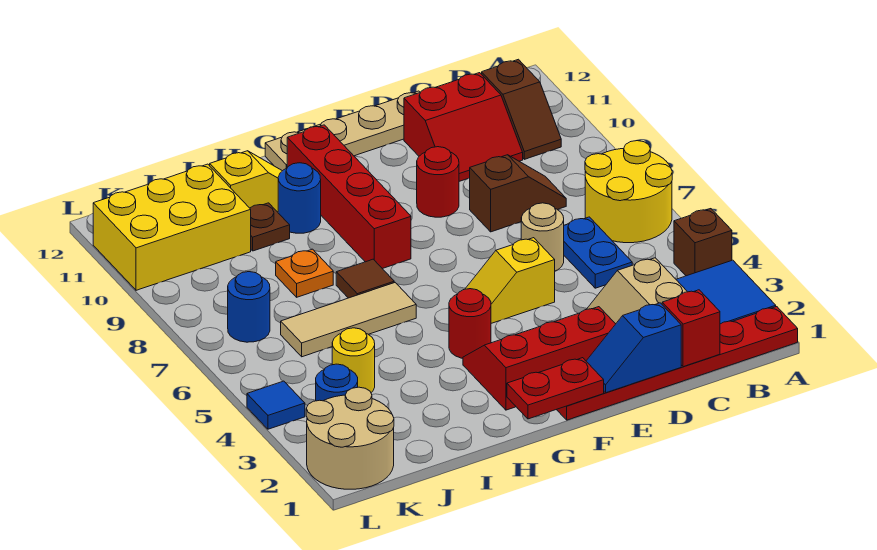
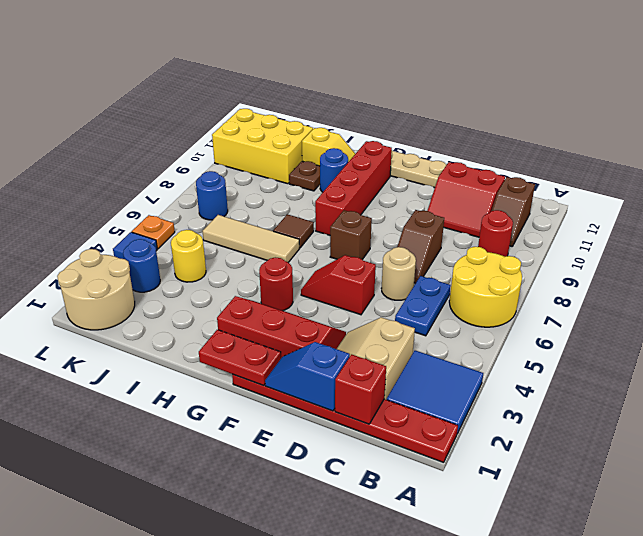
brown 1x1 brick [674,209,732,276] -> brown 1x1 brick moved to [330,210,372,260]
brown 1x2 slope [470,155,566,232] -> brown 1x2 slope turned to [397,210,444,283]
yellow 1x2 slope [465,238,555,323] -> red 1x2 slope [301,255,376,315]
red 1x1 round brick [417,147,459,217] -> red 1x1 round brick moved to [478,210,513,257]
orange 1x1 plate [276,249,333,297] -> orange 1x1 plate moved to [132,215,175,249]

